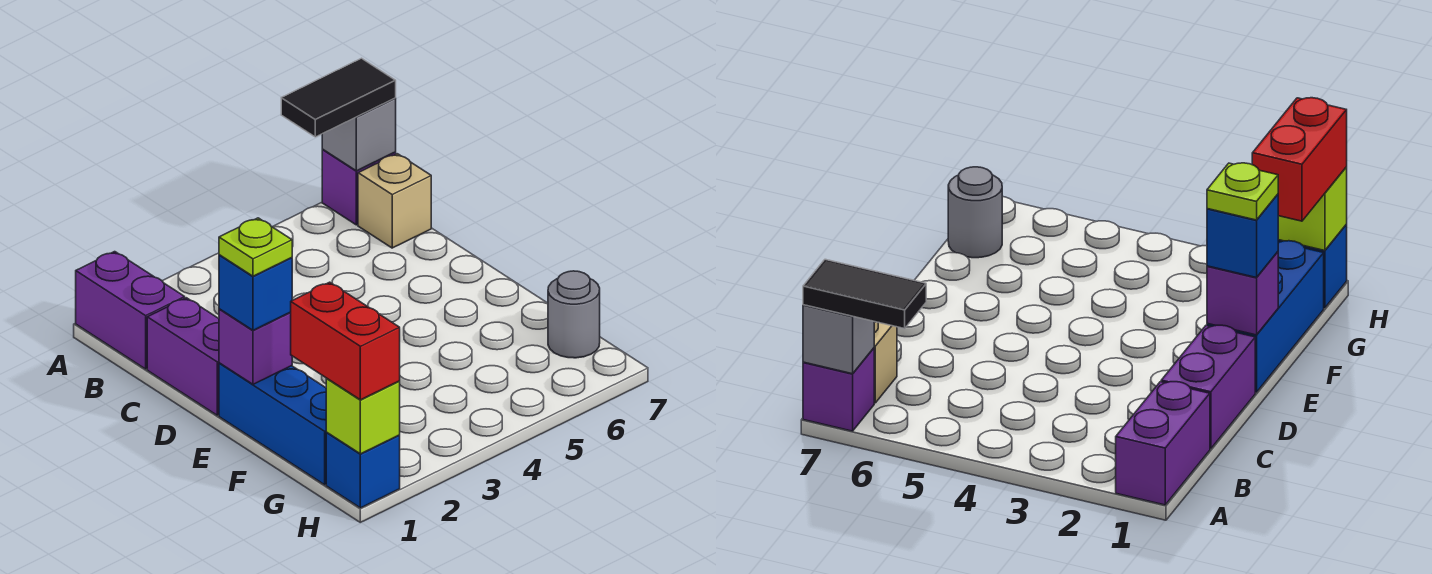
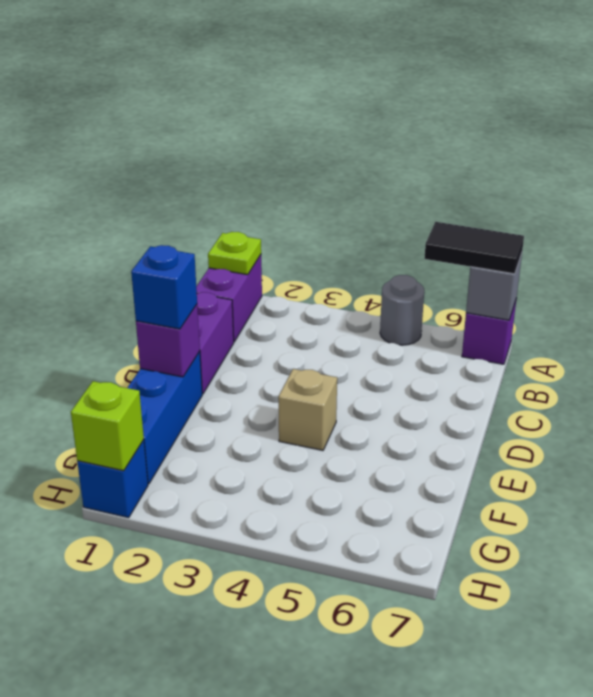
tan 1x1 brick [358,154,431,248] -> tan 1x1 brick moved to [278,369,337,450]
lime 1x1 plate [219,218,292,276] -> lime 1x1 plate moved to [208,232,261,275]
red 1x2 brick [291,282,400,400] -> none
grey 1x1 round brick [548,271,600,358] -> grey 1x1 round brick moved to [380,275,424,345]

